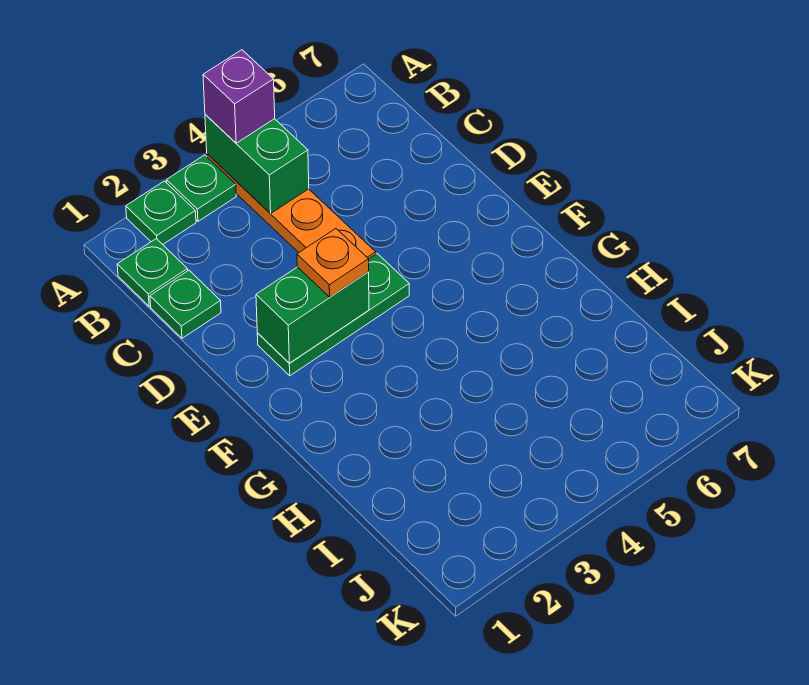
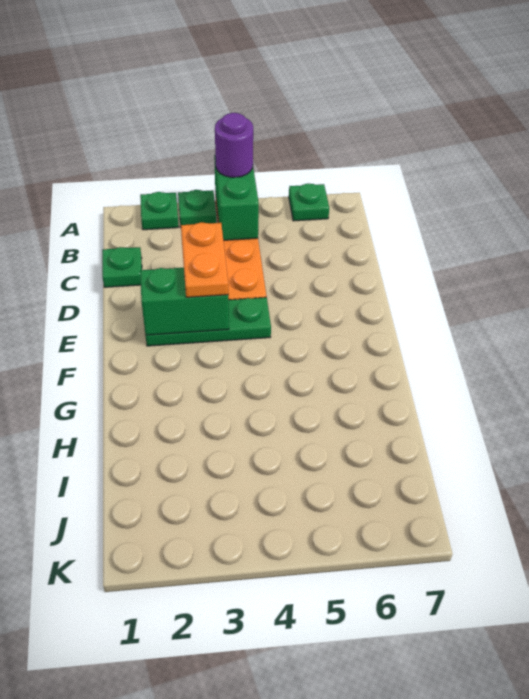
purple 1x1 brick [203,50,275,143] -> purple 1x1 round brick [215,113,253,177]
green 1x1 plate [117,239,188,306] -> green 1x1 plate moved to [289,183,329,221]
orange 1x1 plate [297,229,369,297] -> orange 1x2 plate [181,222,228,297]

